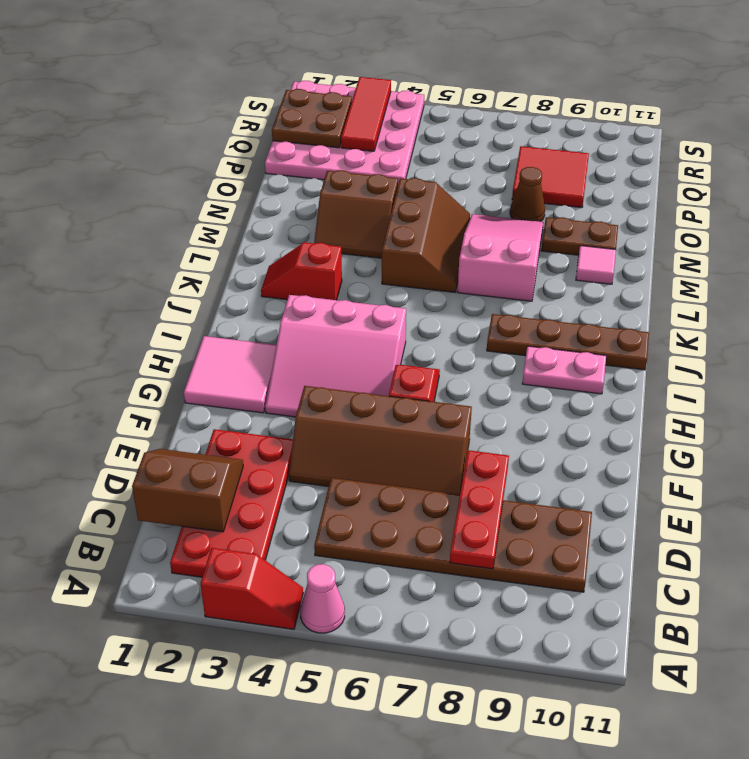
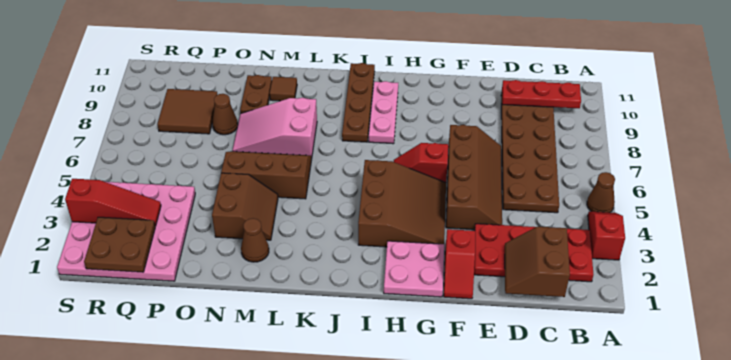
pink 1x1 cone [300,564,345,633] -> brown 1x1 cone [587,172,615,212]
red 1x3 plate [450,450,509,569] -> red 1x3 plate moved to [502,80,581,108]
pink 2x2 tile [184,336,276,413] -> pink 2x2 plate [384,241,444,297]
pink 3x3 slope [265,295,406,417] -> brown 3x3 slope [358,160,446,247]
pink 1x2 plate [522,346,606,394] -> pink 1x3 plate [369,81,398,144]
red 1x2 slope [261,242,342,300] -> red 1x2 slope moved to [444,229,475,299]
none -> brown 1x1 cone [241,218,269,262]
pink 1x1 tile [576,246,616,284] -> brown 1x1 tile [270,77,297,101]
red 2x2 tile [512,146,589,208] -> brown 2x2 tile [157,89,217,134]
red 1x3 tile [341,77,391,151] -> red 1x3 slope [65,179,161,226]

